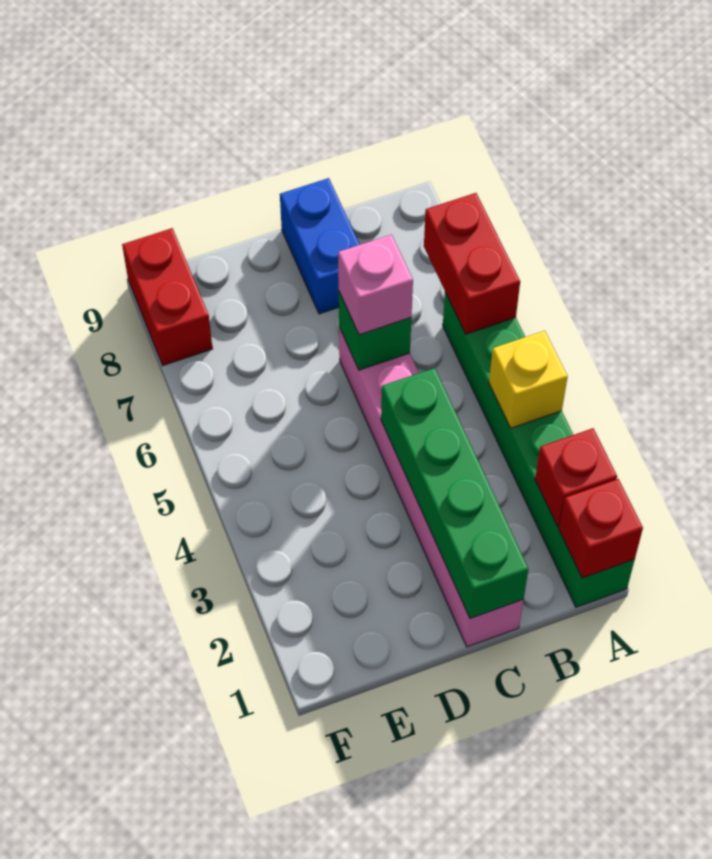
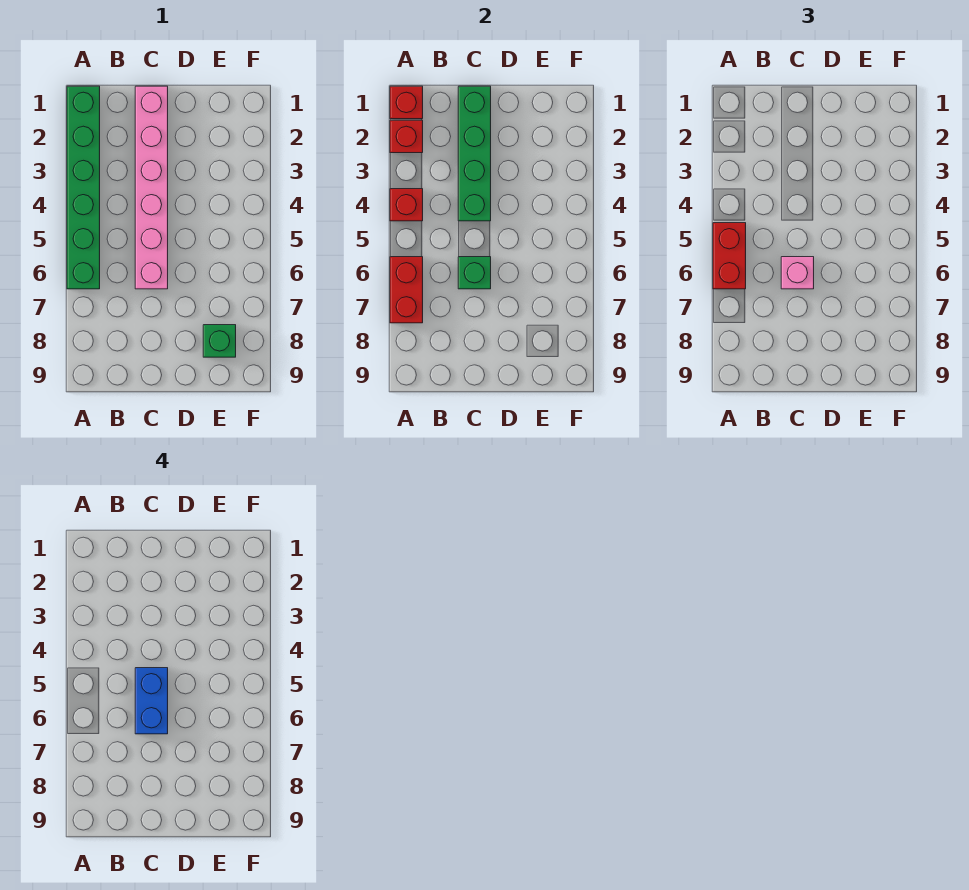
yellow 1x1 brick [489,331,568,428] -> red 1x1 brick [390,189,423,221]
blue 1x2 brick [280,178,360,314] -> blue 1x2 brick moved to [135,668,168,734]
none -> green 1x1 brick [203,325,236,357]
red 1x2 brick [122,228,212,365] -> red 1x2 brick moved to [713,223,746,289]

